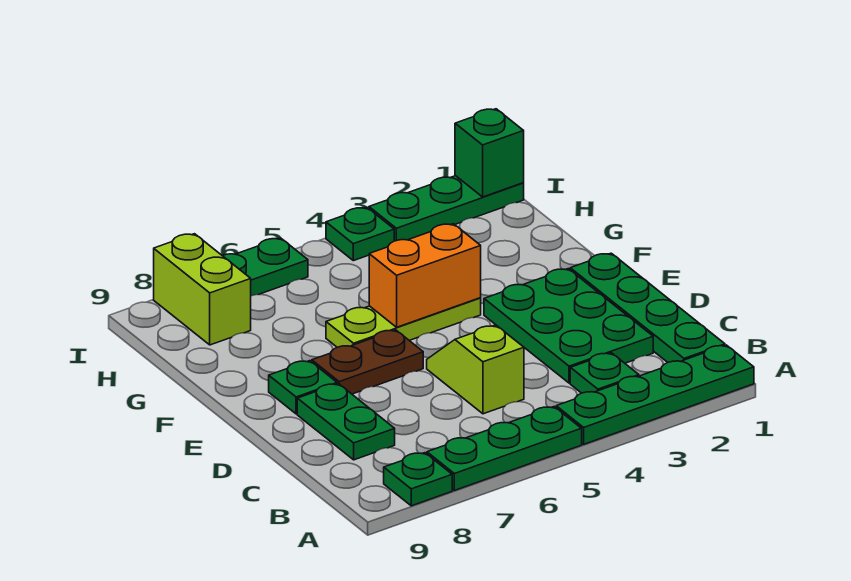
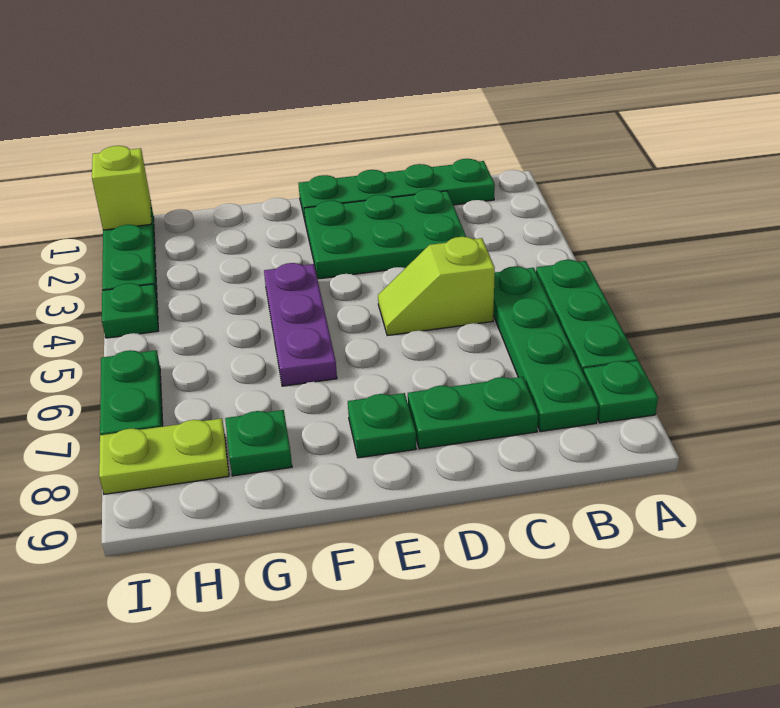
green 1x4 plate [556,345,754,444] -> green 1x4 plate moved to [493,266,598,432]
green 1x1 plate [570,353,639,393] -> green 1x1 plate moved to [225,410,292,476]
brown 1x2 plate [312,330,423,394] -> none
lime 1x3 plate [326,298,481,347] -> purple 1x3 plate [264,263,337,386]
orange 1x2 brick [369,224,481,327] -> none
lime 1x2 brick [154,234,251,345] -> lime 1x2 plate [99,418,229,494]
green 1x1 brick [455,109,524,197] -> lime 1x1 brick [92,146,151,230]

